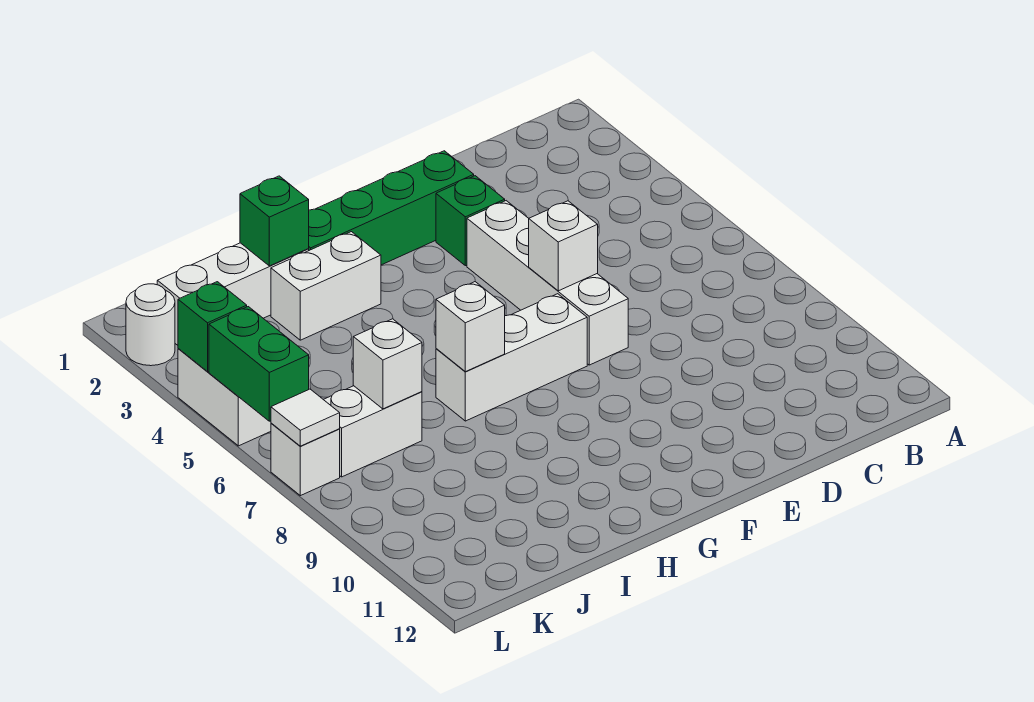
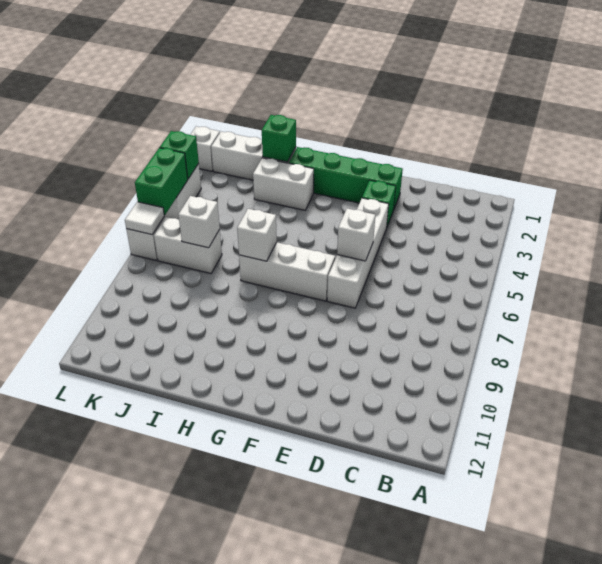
white 1x1 round brick [126,284,175,366] -> white 1x1 brick [190,126,220,171]

